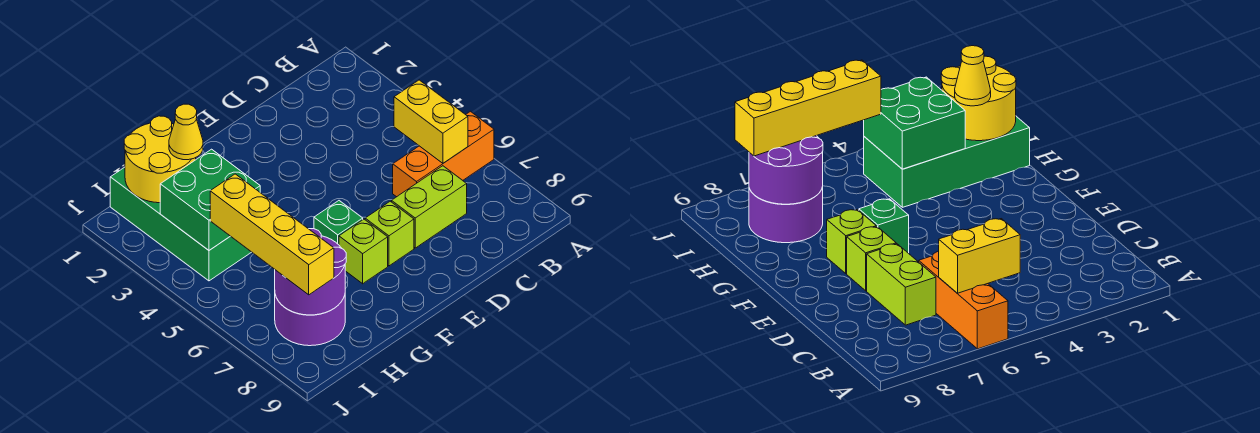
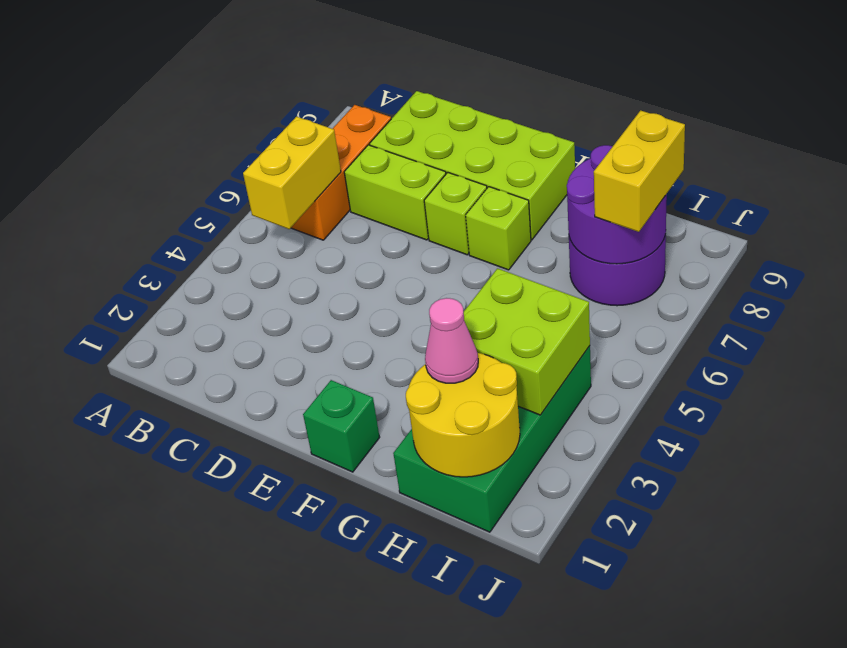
orange 1x3 brick [393,111,494,197] -> orange 1x3 brick turned to [291,105,391,240]
none -> lime 2x4 brick [370,91,575,240]
green 1x1 brick [314,201,363,245] -> green 1x1 brick moved to [303,380,380,472]
yellow 1x1 cone [169,104,203,160] -> pink 1x1 cone [425,298,478,383]
green 2x2 brick [160,149,260,250] -> lime 2x2 brick [464,268,590,415]
yellow 1x4 brick [210,174,334,295] -> yellow 1x2 brick [594,110,685,232]

